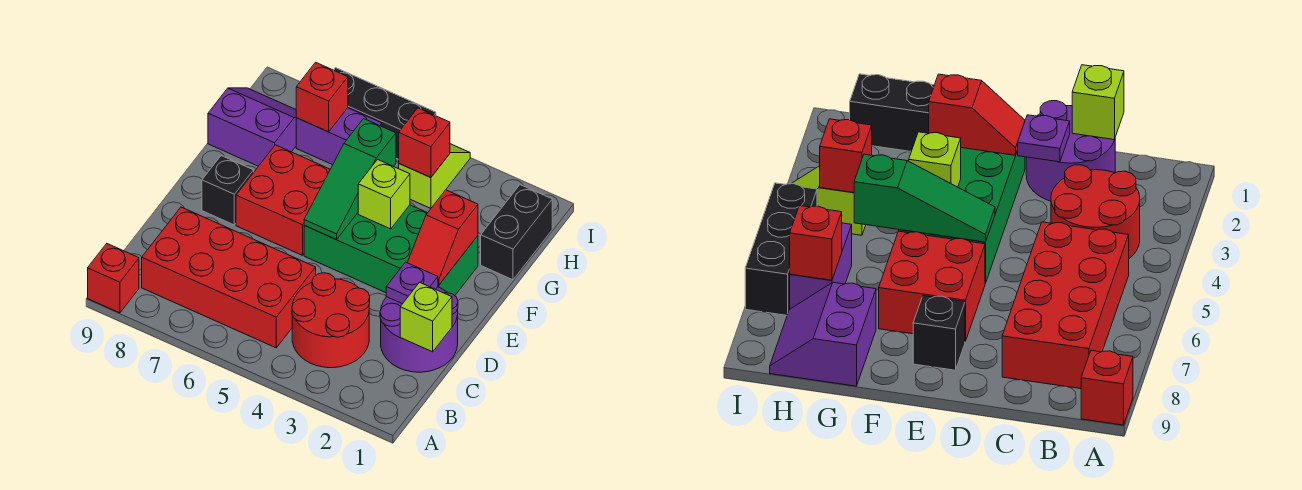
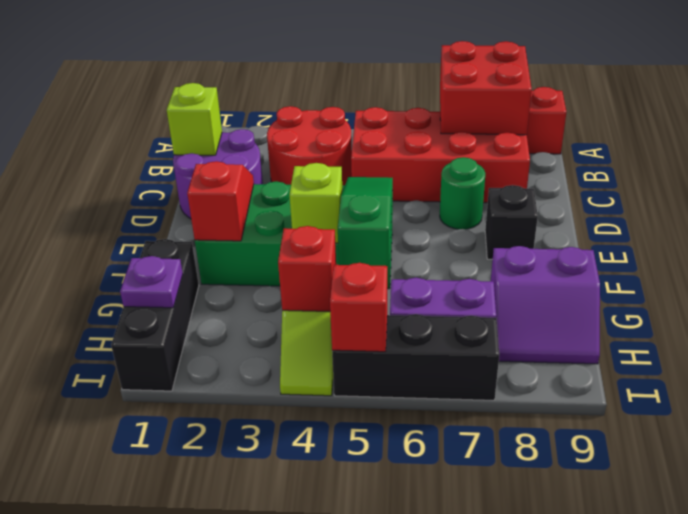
purple 1x1 plate [386,262,438,304] -> purple 1x1 plate moved to [120,256,183,308]
none -> green 1x1 round brick [440,157,486,229]
red 2x2 brick [236,145,330,255] -> red 2x2 brick moved to [440,41,532,135]
black 1x2 brick [481,185,552,280] -> black 1x3 brick [111,239,199,391]
red 1x1 brick [296,62,348,132] -> red 1x1 brick moved to [330,263,387,352]

